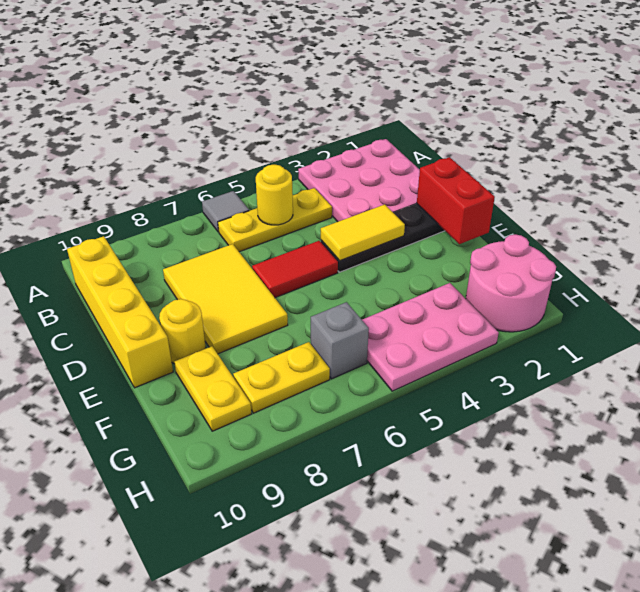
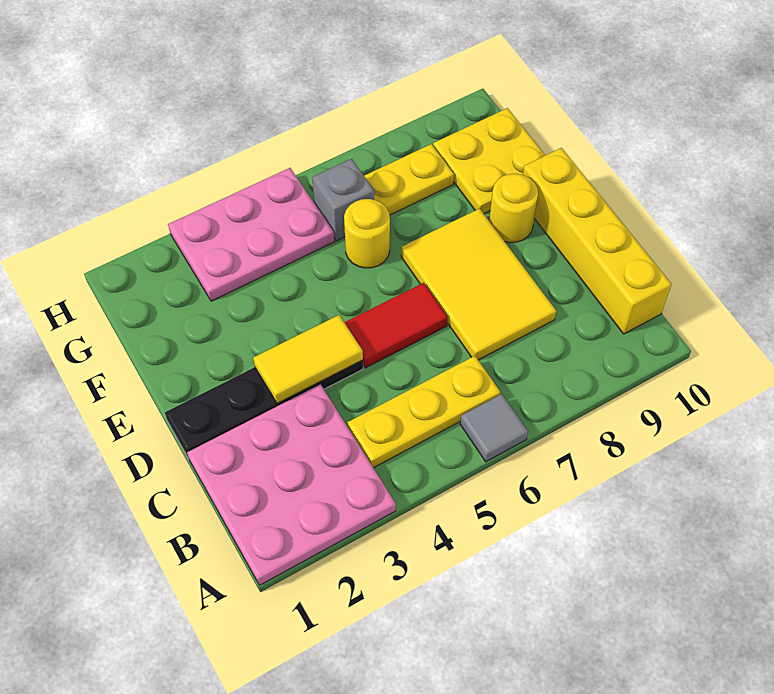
yellow 1x1 round brick [256,165,293,225] -> yellow 1x1 round brick moved to [344,199,390,268]
red 1x2 brick [417,157,495,244] -> none
yellow 1x2 plate [174,346,251,431] -> yellow 2x2 plate [433,108,545,214]
pink 2x2 round brick [466,235,556,332] -> none

